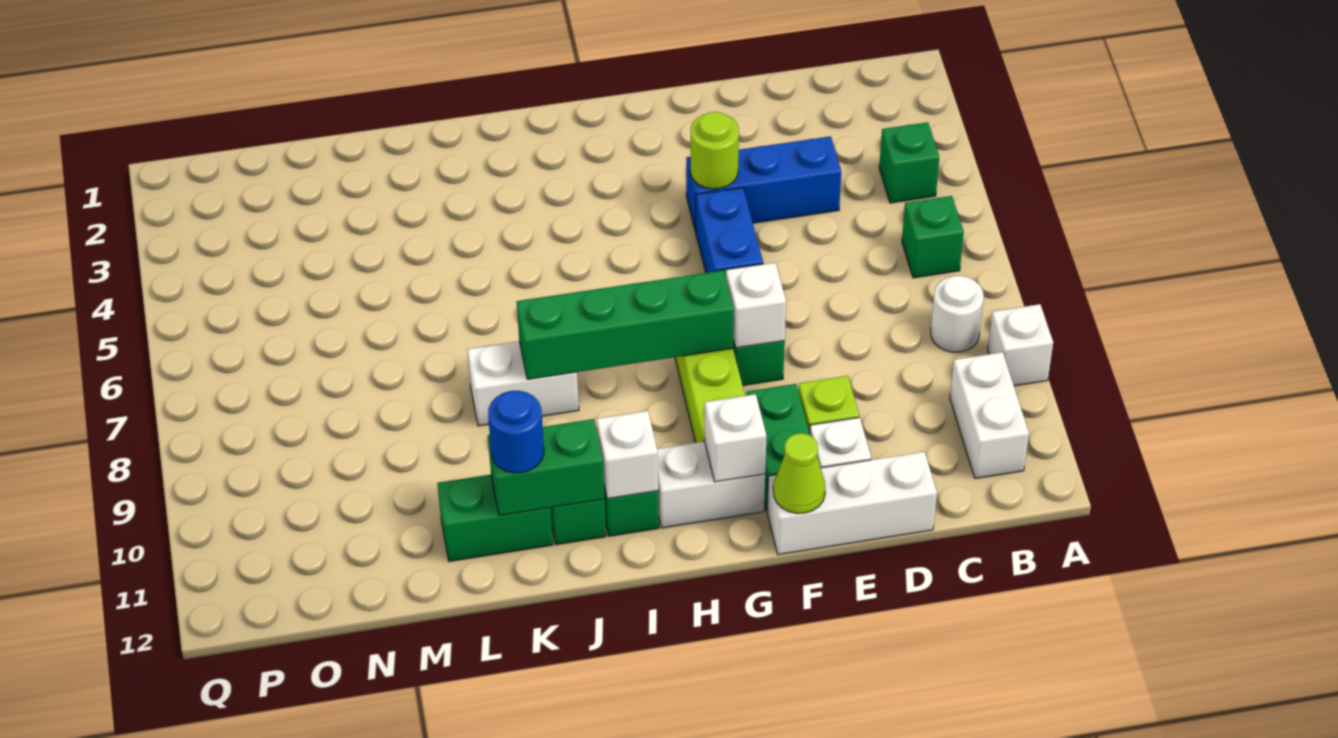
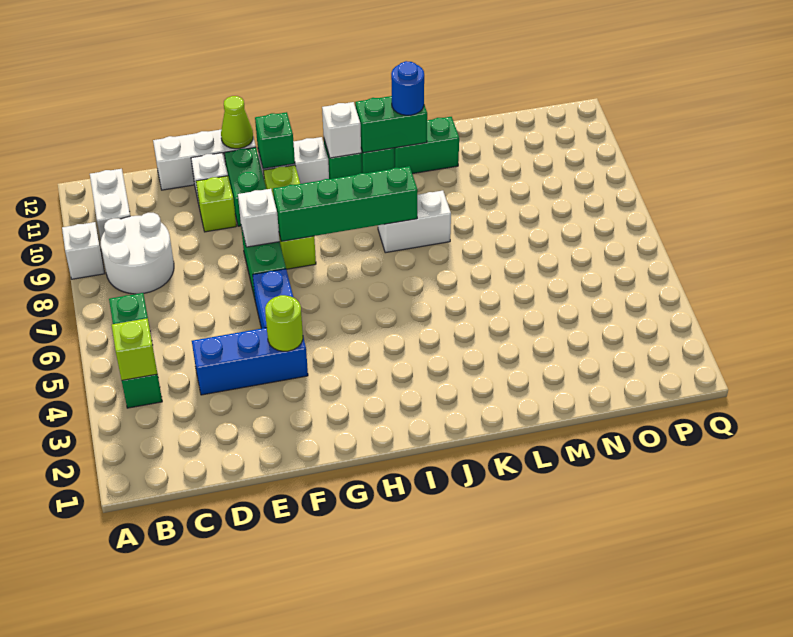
none -> lime 1x1 brick [112,318,157,380]
white 1x1 round brick [931,276,984,352] -> white 2x2 round brick [101,213,174,294]
white 1x1 brick [705,394,766,482] -> green 1x1 brick [255,112,295,169]

